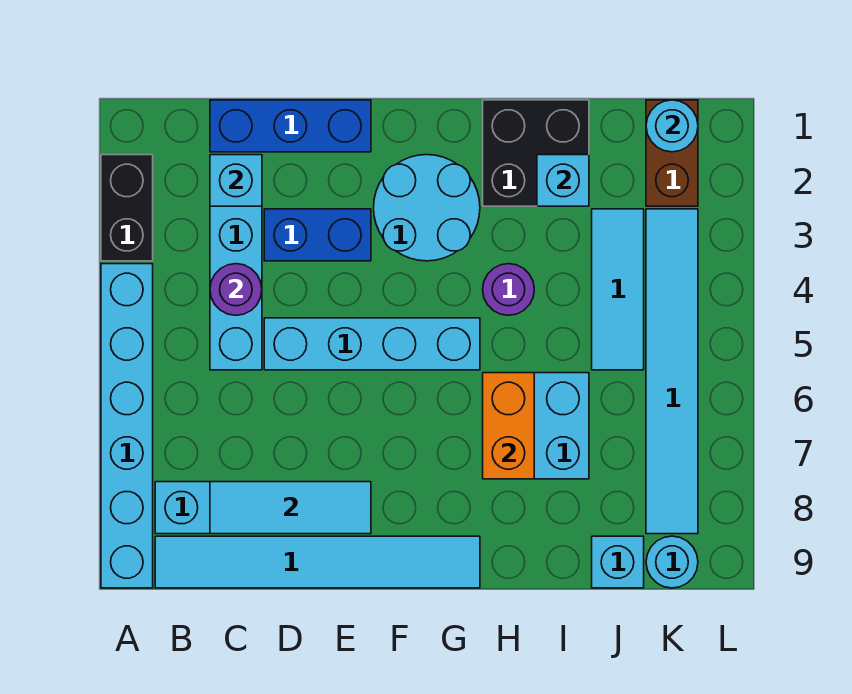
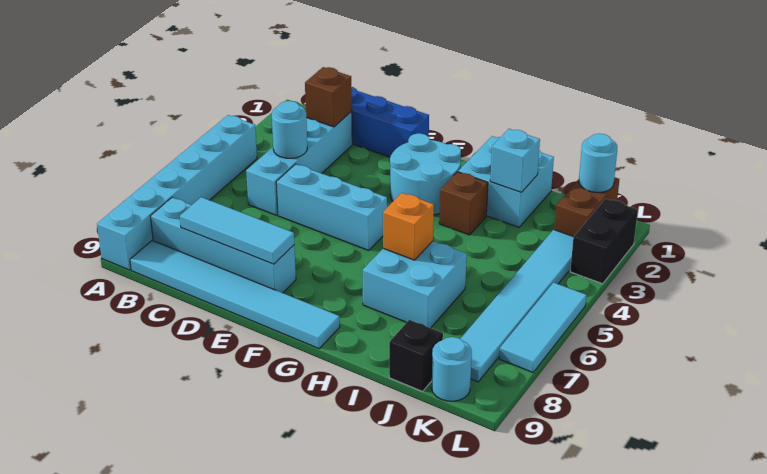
black 1x2 brick [101,155,153,261] -> black 1x2 brick moved to [570,198,638,284]
cyan 1x1 brick [210,155,262,206] -> brown 1x1 brick [305,67,352,127]
purple 1x1 round brick [210,264,262,315] -> cyan 1x1 round brick [272,101,307,158]
blue 1x2 brick [264,209,371,261] -> none
cyan 1x4 brick [264,318,480,370] -> cyan 1x3 brick [276,164,387,251]
black 2x2 brick [483,100,589,206] -> cyan 2x2 brick [458,136,554,227]
none -> brown 1x1 brick [439,172,488,235]
purple 1x1 round brick [483,264,534,315] -> none
orange 1x2 brick [483,373,534,479] -> orange 1x1 brick [383,193,434,260]
cyan 1x3 tile [592,209,644,370] -> cyan 1x3 tile moved to [499,283,586,372]
cyan 1x1 brick [592,536,644,588] -> black 1x1 brick [389,320,443,391]

